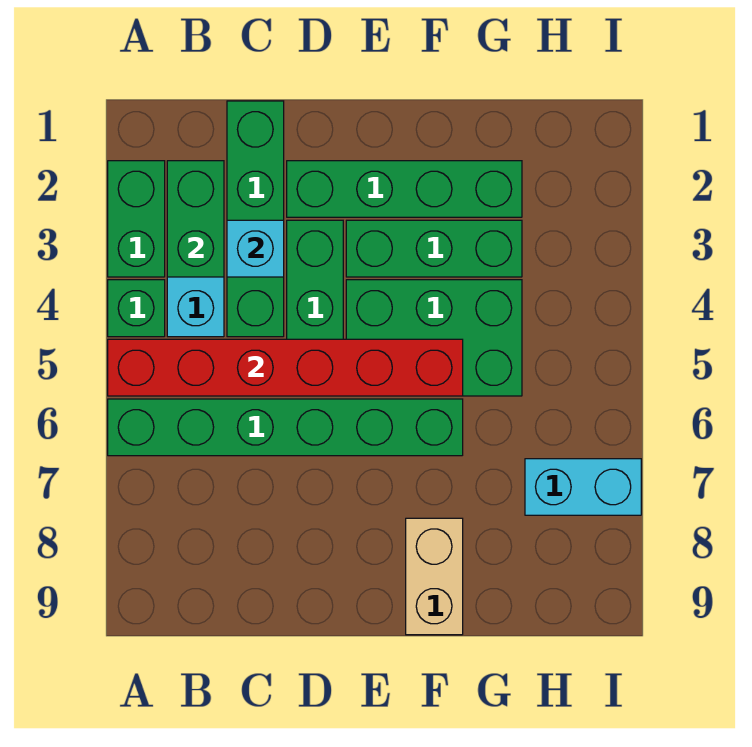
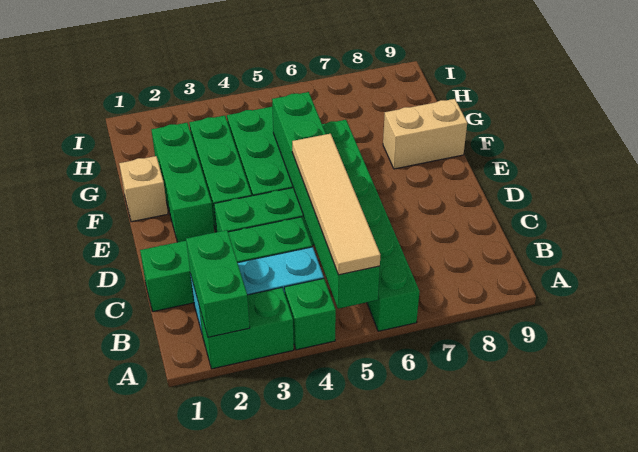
red 1x6 brick [108,339,463,396] -> green 1x6 brick [272,92,380,309]
none -> tan 1x4 tile [292,134,380,275]
green 1x2 brick [167,161,224,277] -> green 1x2 brick turned to [186,230,250,337]
cyan 1x1 brick [227,220,284,277] -> none
green 1x4 brick [287,161,522,217] -> green 1x3 brick [151,123,214,242]
none -> tan 1x1 brick [119,156,168,222]
cyan 1x2 brick [525,459,641,515] -> none

